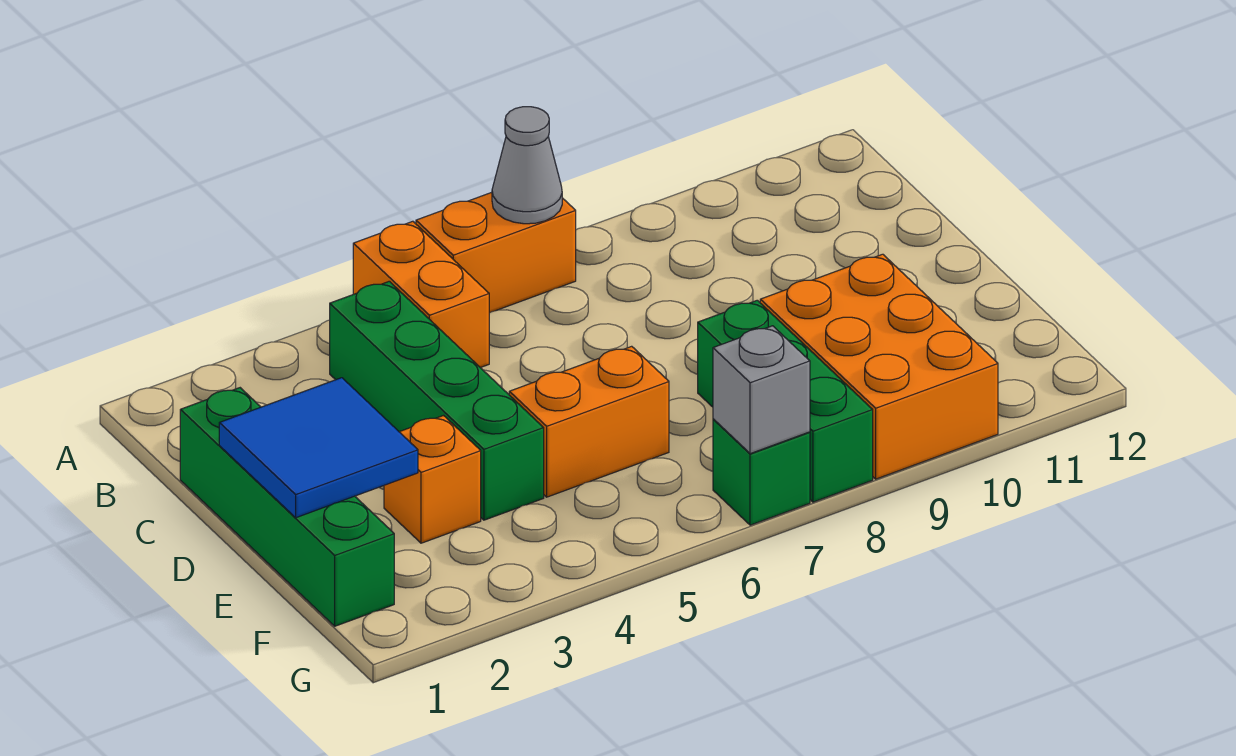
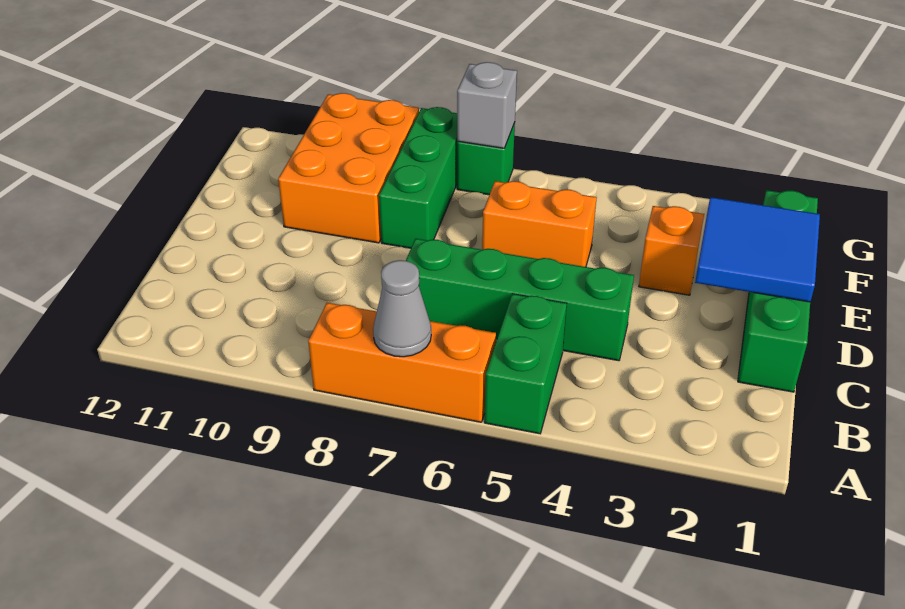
orange 1x2 brick [353,221,489,368] -> green 1x2 brick [484,294,567,434]
orange 1x2 brick [416,192,576,313] -> orange 1x3 brick [308,303,496,422]
green 1x4 brick [330,281,544,520] -> green 1x4 brick turned to [406,239,634,361]

